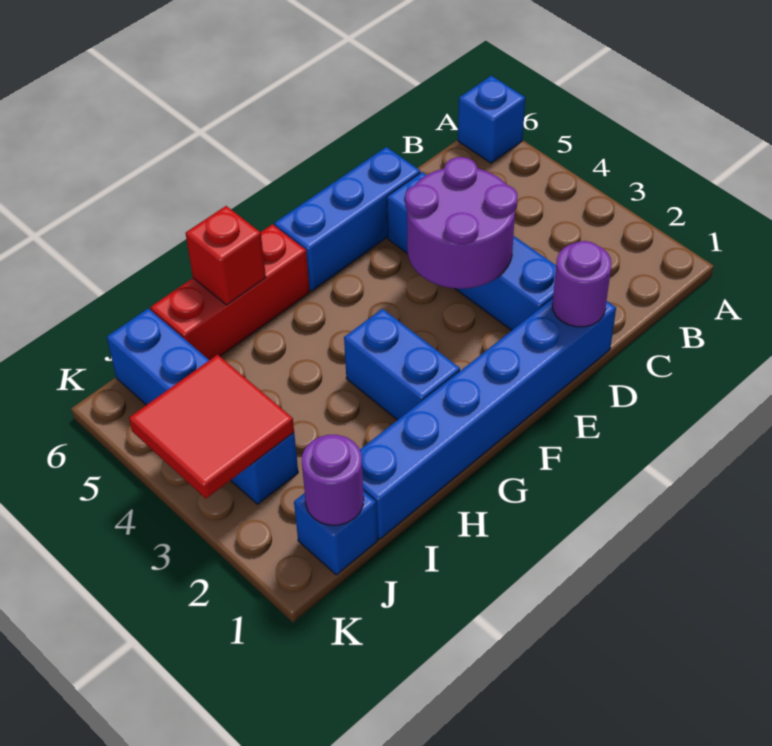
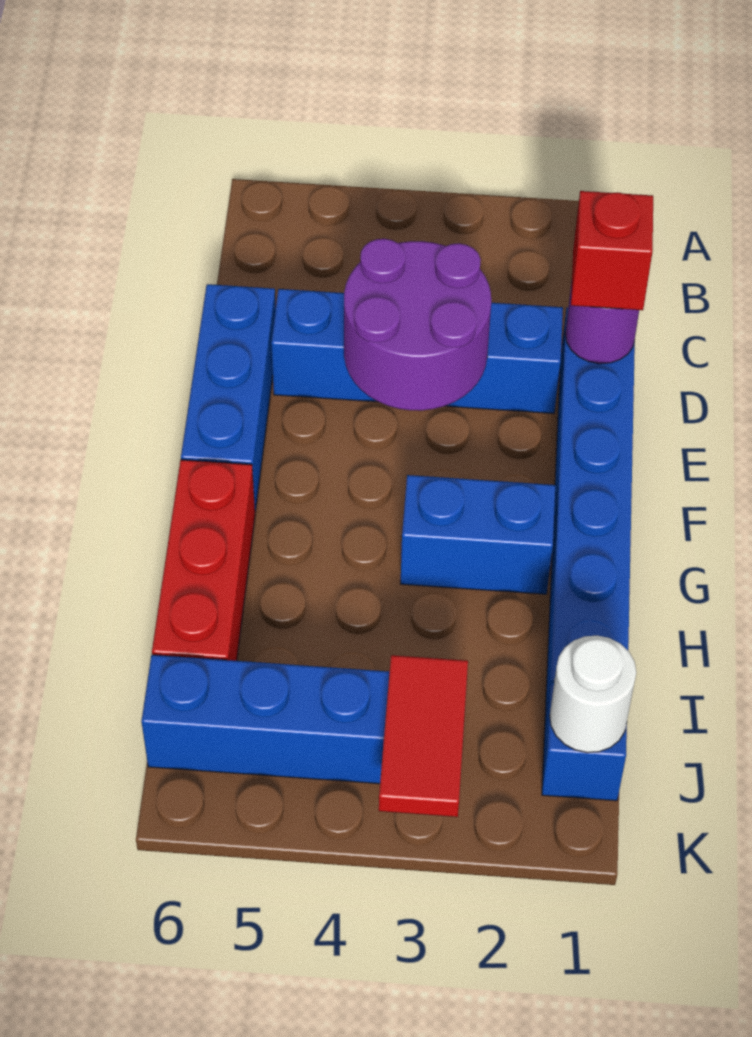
blue 1x1 brick [458,76,525,163] -> none
red 1x1 brick [186,206,266,305] -> red 1x1 brick moved to [571,191,653,310]
purple 1x1 round brick [302,435,364,525] -> white 1x1 round brick [550,636,636,753]
red 2x2 tile [129,355,294,499] -> red 1x2 tile [379,655,468,817]

